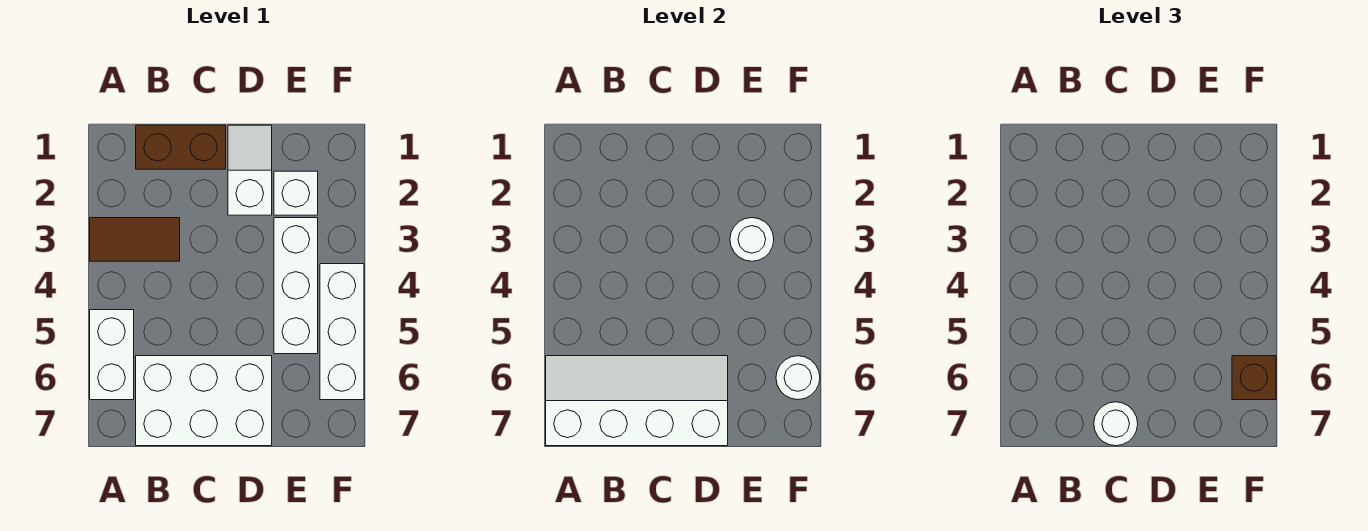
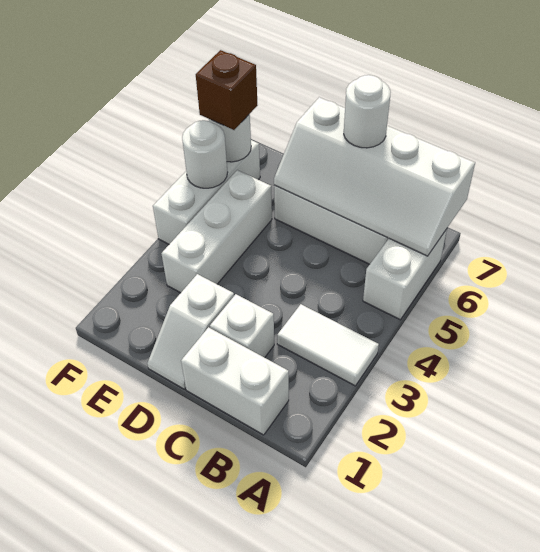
brown 1x2 tile [90,218,180,261] -> white 1x2 tile [277,304,379,386]
brown 1x2 brick [136,125,226,169] -> white 1x2 brick [181,327,289,435]
white 1x1 brick [274,171,318,215] -> white 1x1 brick moved to [210,294,274,358]
white 1x1 round brick [730,218,774,261] -> white 1x1 round brick moved to [182,120,228,188]

